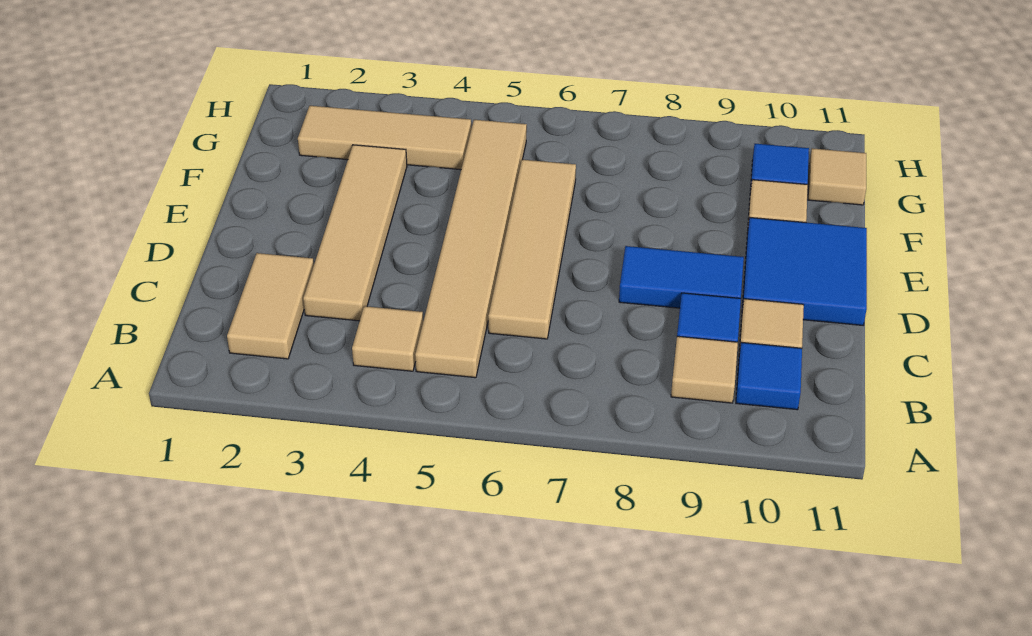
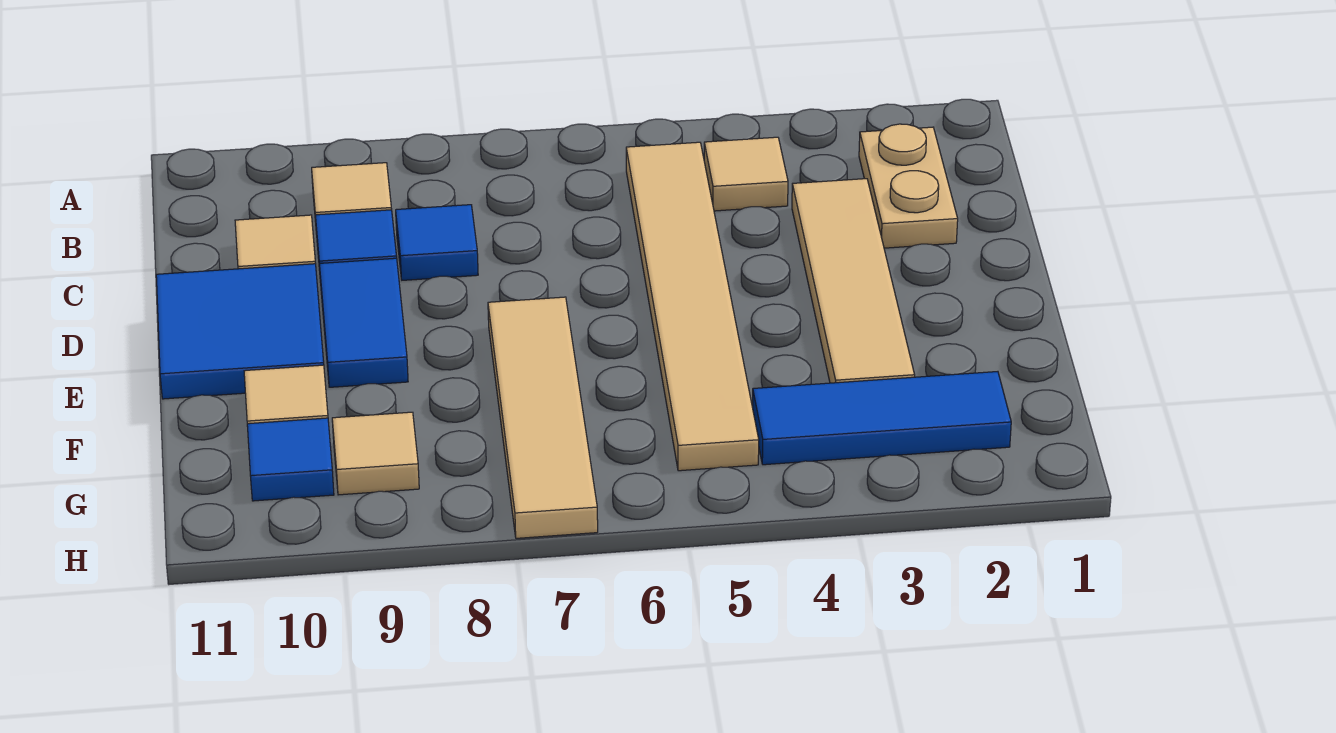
tan 1x2 tile [227,253,314,359] -> tan 1x2 plate [859,124,958,248]
blue 1x1 tile [736,342,802,410] -> blue 1x1 tile moved to [396,205,478,280]
tan 1x4 tile [488,160,576,339] -> tan 1x4 tile moved to [488,297,598,538]
blue 1x2 tile [619,246,744,308] -> blue 1x2 tile turned to [319,258,408,387]
tan 1x3 tile [298,106,471,170] -> blue 1x3 tile [752,372,1011,465]
tan 1x1 tile [808,148,866,205] -> tan 1x1 tile moved to [332,412,419,495]

